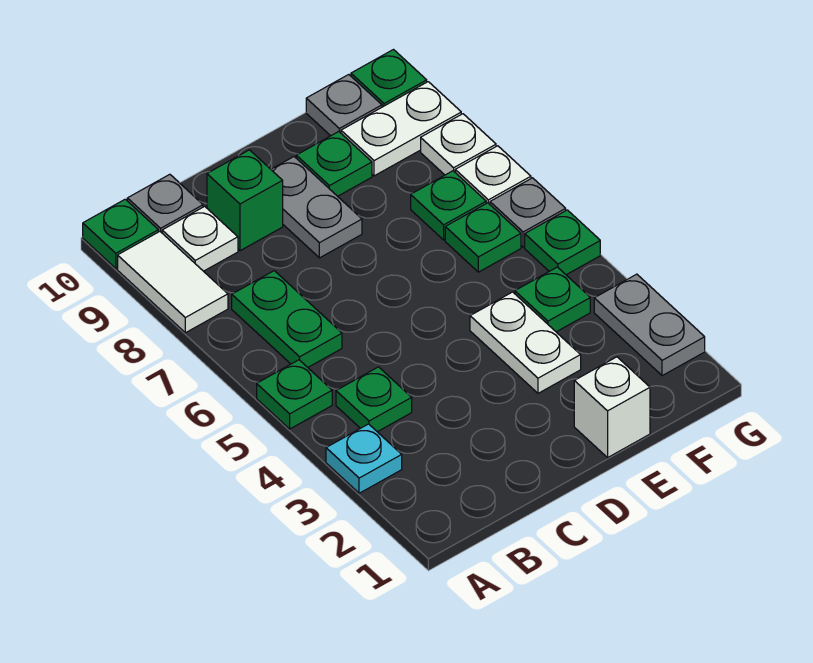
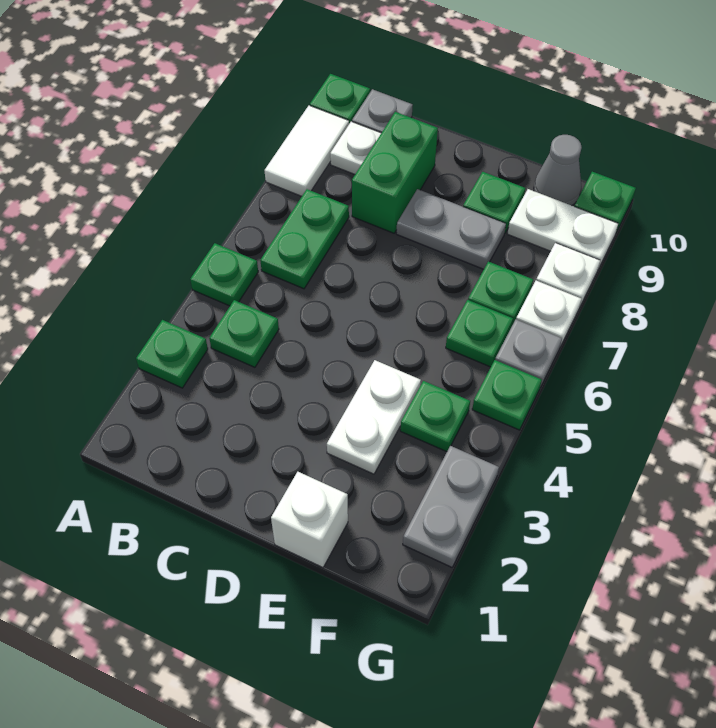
cyan 1x1 plate [326,424,402,493] -> green 1x1 plate [136,320,208,388]
green 1x1 brick [207,150,283,251] -> green 1x2 brick [352,112,438,233]
grey 1x2 plate [271,157,362,258] -> grey 1x2 plate turned to [396,189,506,269]
grey 1x1 plate [306,75,382,136] -> grey 1x1 cone [534,135,582,206]

